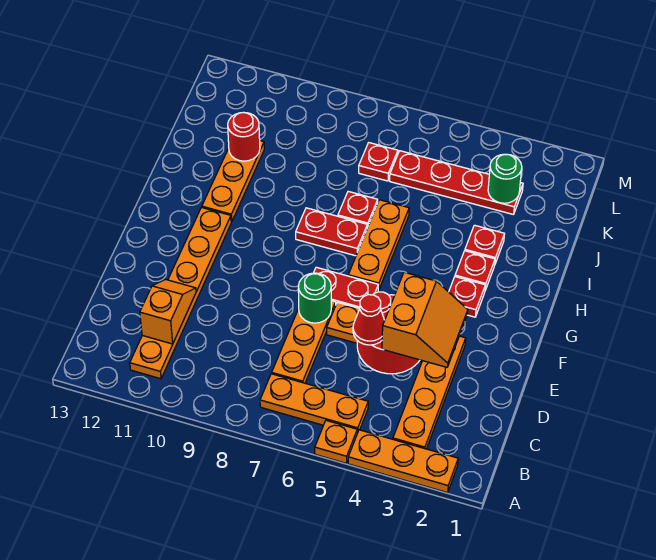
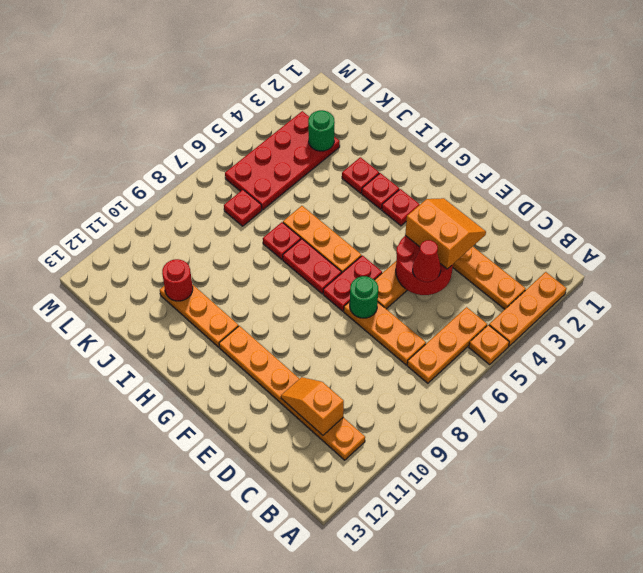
red 1x2 plate [296,208,367,256] -> red 1x2 plate turned to [283,239,341,294]
red 1x4 plate [390,151,523,215] -> red 2x4 plate [225,111,340,210]

